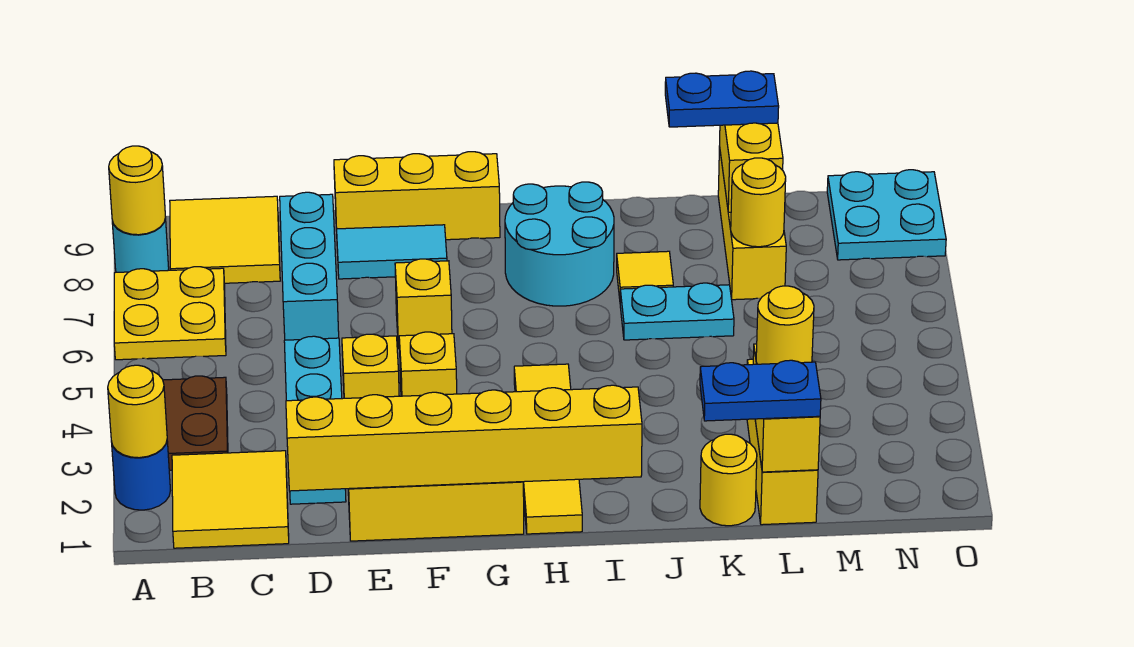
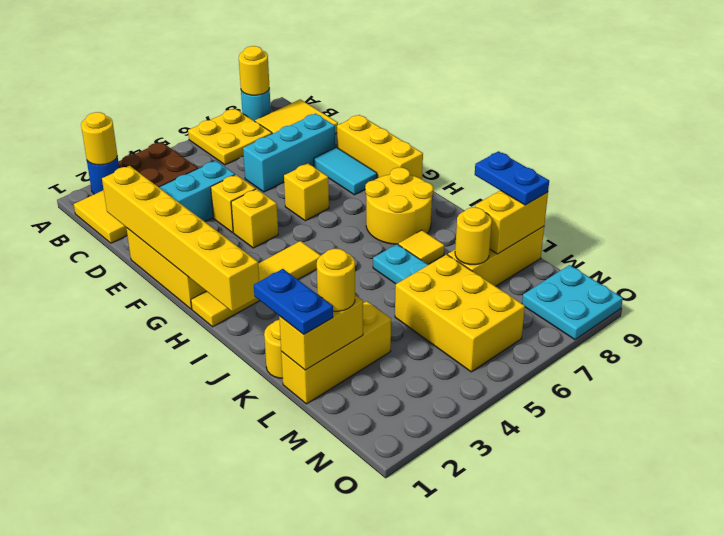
cyan 2x2 round brick [505,182,614,306] -> yellow 2x2 round brick [365,168,433,244]
none -> yellow 2x3 brick [395,254,525,372]

